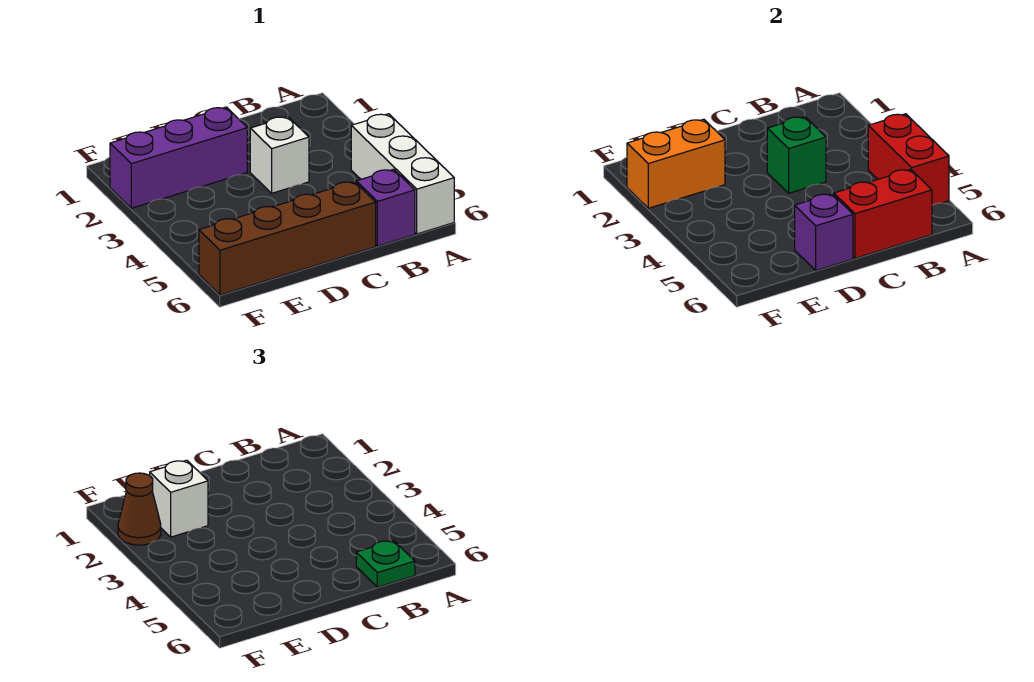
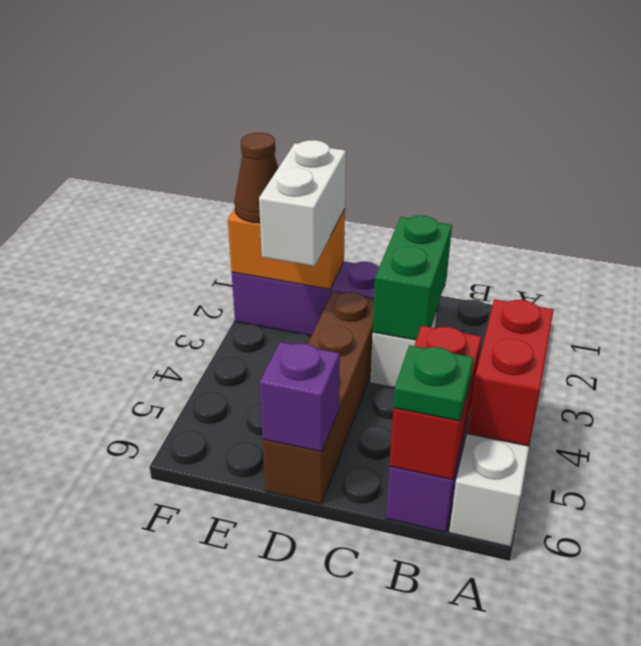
red 1x2 brick [834,169,932,258] -> red 1x2 brick turned to [390,326,482,480]
green 1x1 brick [767,117,826,193] -> green 1x2 brick [373,216,452,340]
brown 1x4 brick [199,182,376,295] -> brown 1x4 brick turned to [263,292,374,504]
white 1x1 brick [150,460,208,537] -> white 1x2 brick [259,140,346,266]

